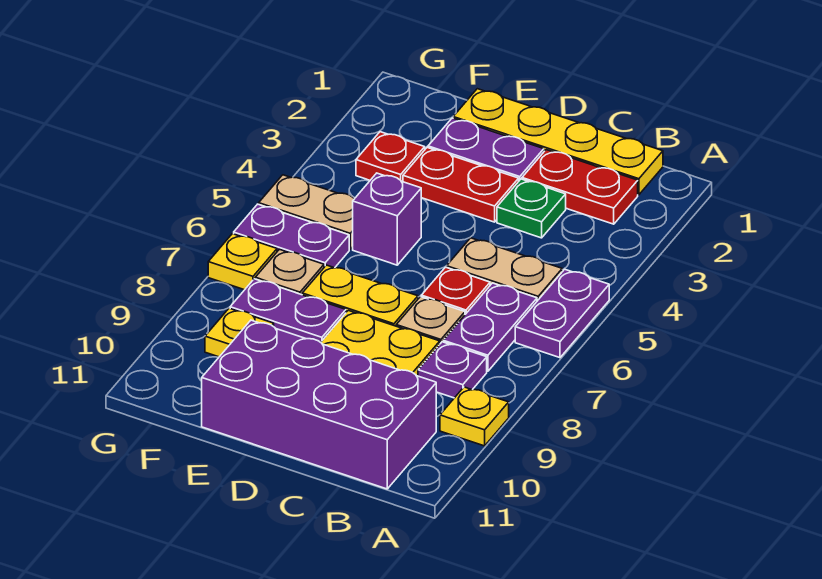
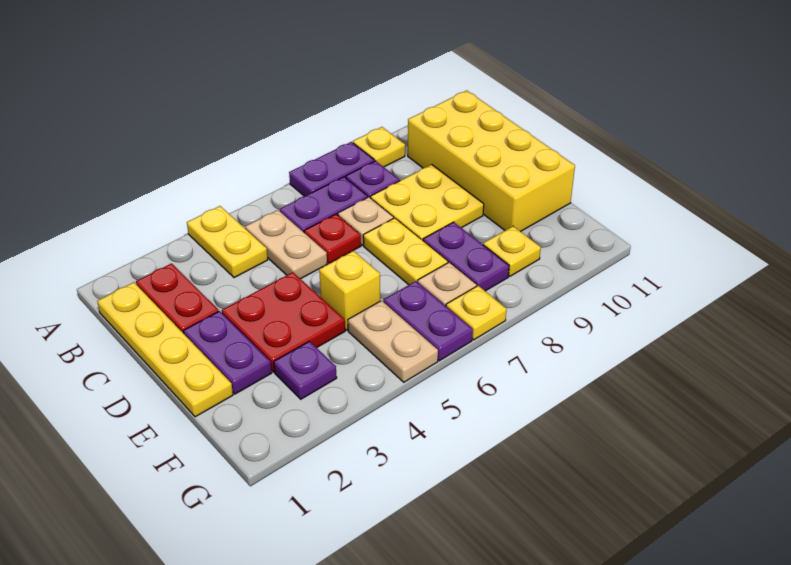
none -> yellow 1x2 plate [187,206,268,278]
purple 1x2 plate [515,269,609,358] -> purple 1x2 plate moved to [289,142,374,196]
purple 2x4 brick [202,320,436,489] -> yellow 2x4 brick [408,90,575,232]
green 1x1 plate [497,179,566,238] -> none
red 1x2 plate [403,148,519,222] -> red 2x2 plate [222,272,345,372]
purple 1x1 brick [353,173,421,265] -> yellow 1x1 brick [319,251,380,330]
red 1x1 plate [356,132,425,182] -> purple 1x1 plate [274,341,337,399]

